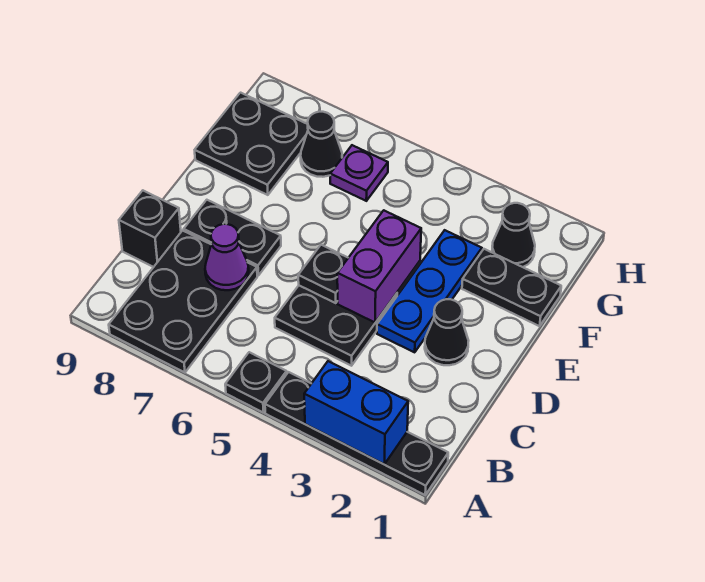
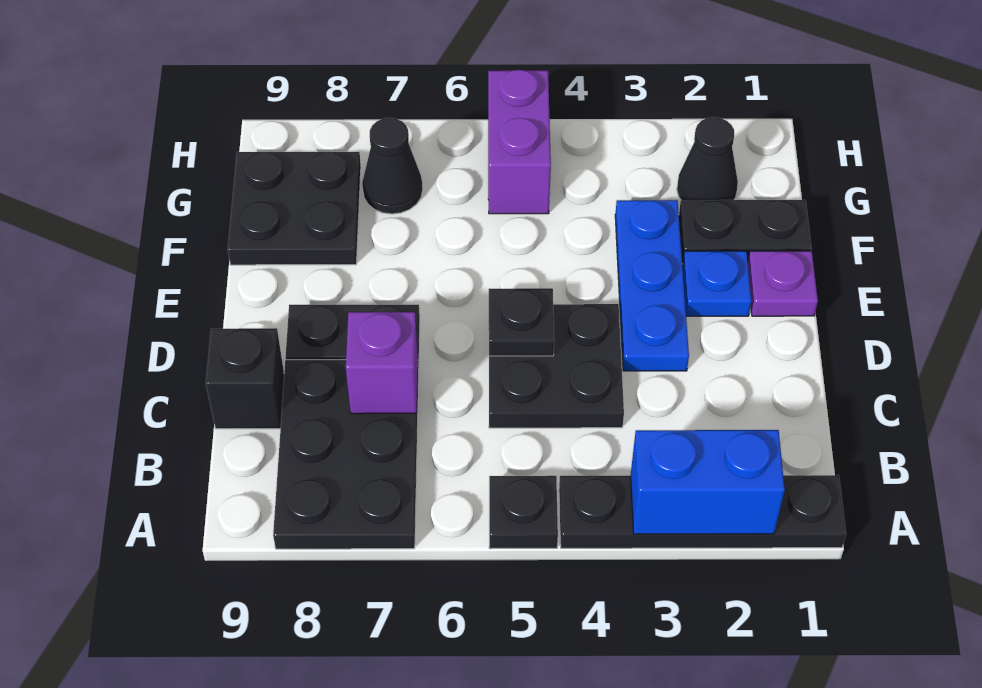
purple 1x1 cone [205,224,249,290] -> purple 1x1 brick [346,312,418,414]
black 1x1 cone [425,299,469,365] -> none
purple 1x2 brick [337,210,421,322] -> purple 1x2 brick moved to [488,70,551,214]
none -> blue 1x1 plate [682,251,751,316]
purple 1x1 plate [330,145,388,201] -> purple 1x1 plate moved to [748,251,818,316]

